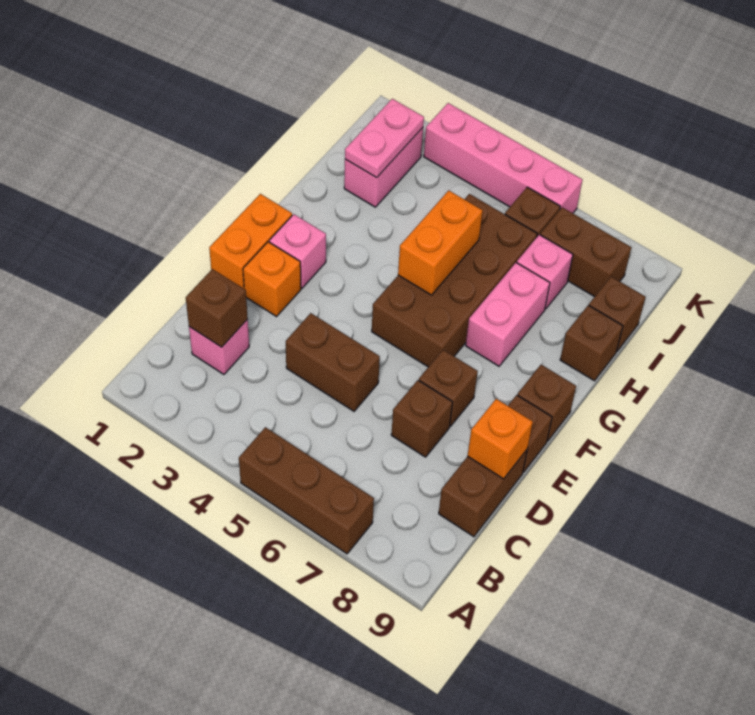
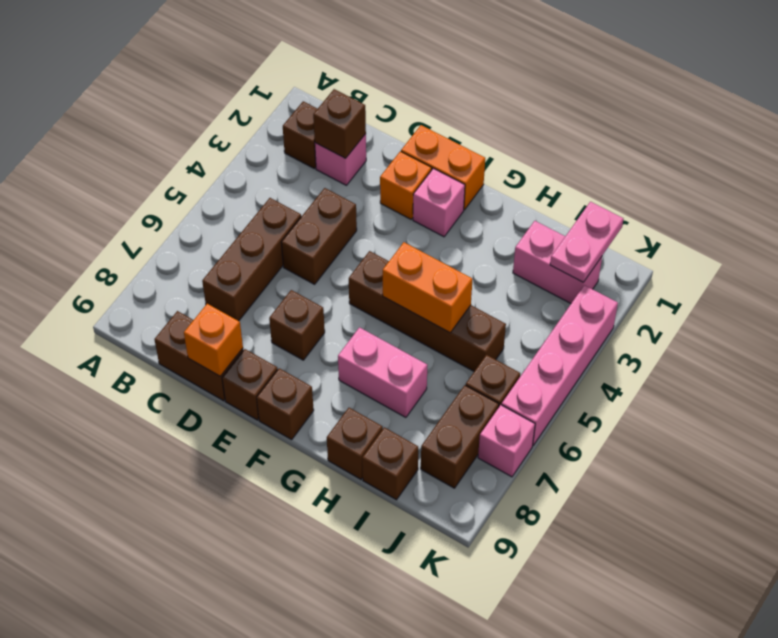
brown 1x3 brick [239,427,374,554] -> brown 1x3 brick moved to [202,198,301,321]
brown 1x1 brick [391,380,453,457] -> brown 1x1 brick moved to [283,101,317,169]
brown 2x4 brick [372,194,537,367] -> brown 1x4 brick [349,251,506,371]
pink 1x2 plate [345,99,424,178] -> pink 1x2 plate turned to [550,202,624,282]
pink 1x1 brick [517,235,573,309] -> pink 1x1 brick moved to [478,405,535,477]

